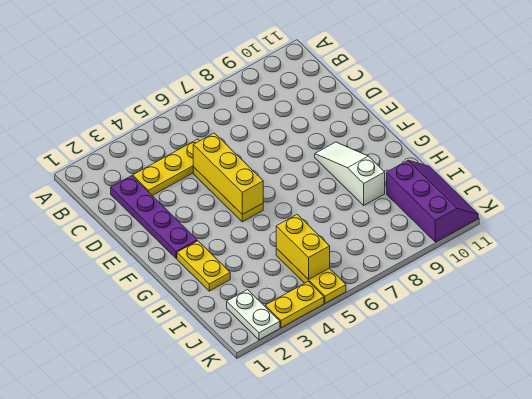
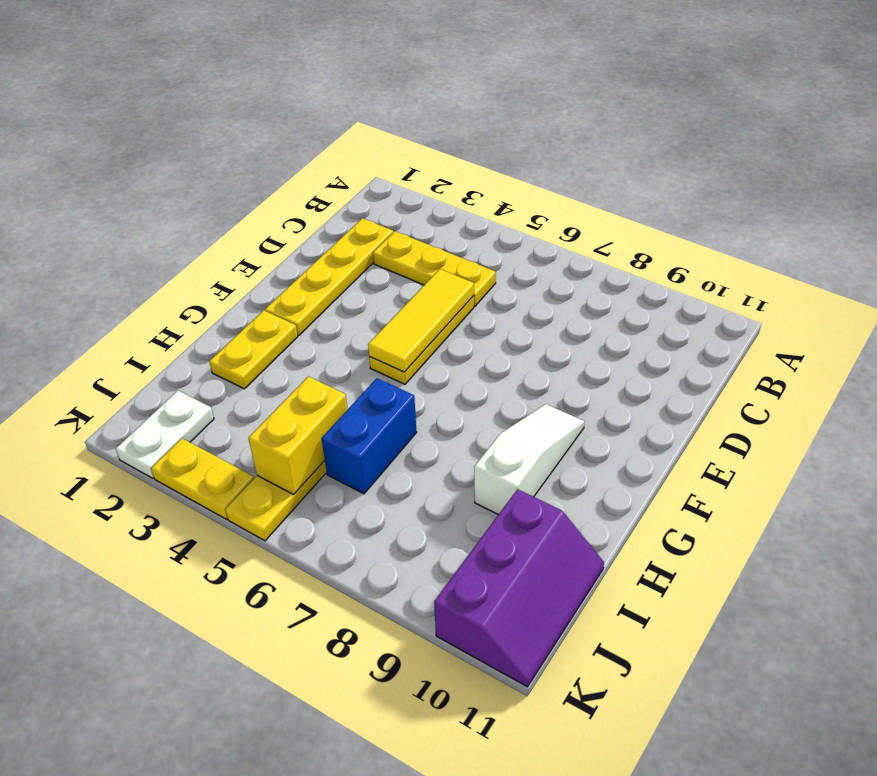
purple 1x4 plate [111,176,197,259] -> yellow 1x4 plate [265,218,393,335]
yellow 1x3 brick [193,133,263,215] -> yellow 1x3 tile [368,269,474,372]
none -> blue 1x2 brick [321,378,417,494]

